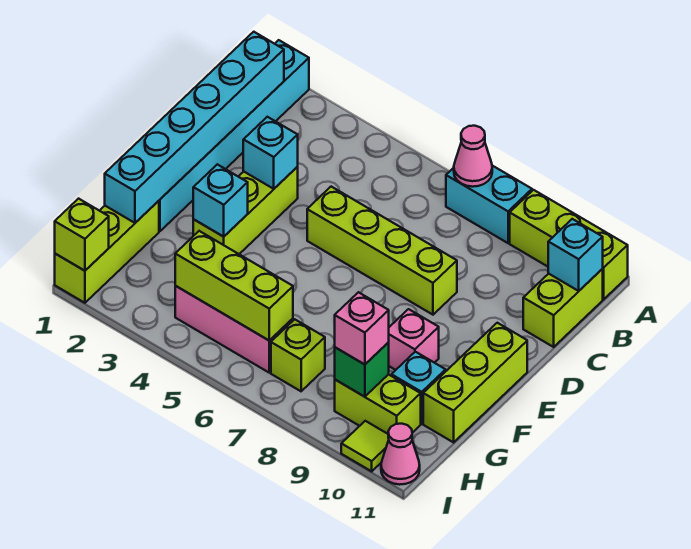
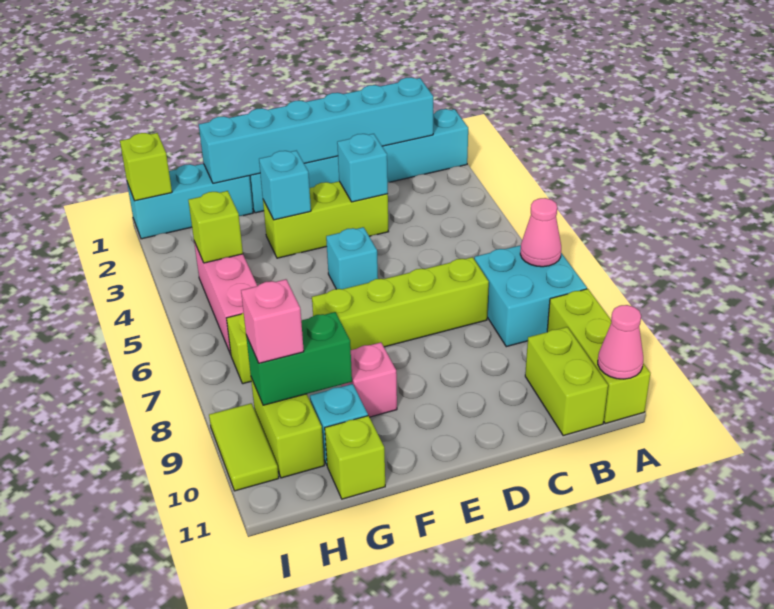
cyan 1x2 brick [446,166,532,243] -> cyan 2x2 brick [474,245,587,347]
lime 1x2 brick [523,269,603,347] -> lime 1x2 brick turned to [525,327,608,436]
cyan 1x1 brick [548,219,603,291] -> cyan 1x1 brick moved to [326,227,378,289]
lime 1x4 brick [307,187,457,315] -> lime 1x4 brick turned to [312,257,489,350]
lime 1x3 brick [423,323,527,442] -> lime 1x1 brick [325,416,385,499]
lime 1x3 brick [55,201,159,303] -> cyan 1x3 brick [127,164,253,239]
lime 1x3 brick [175,231,293,340] -> lime 1x1 brick [188,191,243,263]
green 1x1 brick [335,342,389,397] -> green 1x2 brick [246,312,352,405]
lime 1x1 tile [341,421,389,471] -> lime 1x2 tile [209,403,279,491]
pink 1x1 cone [381,424,420,485] -> pink 1x1 cone moved to [598,305,643,379]

